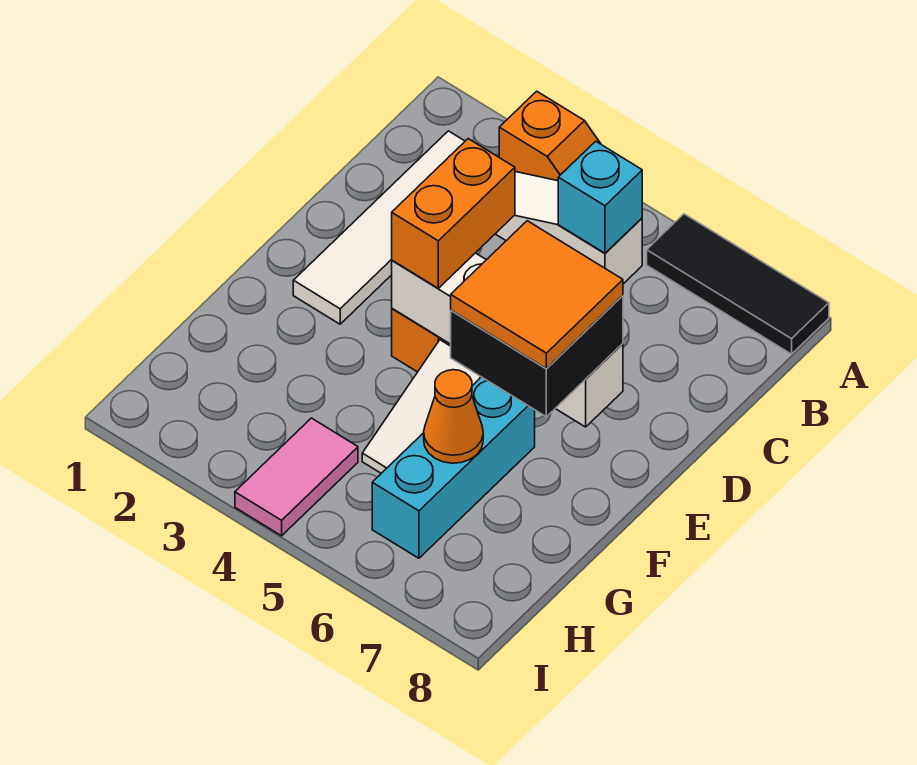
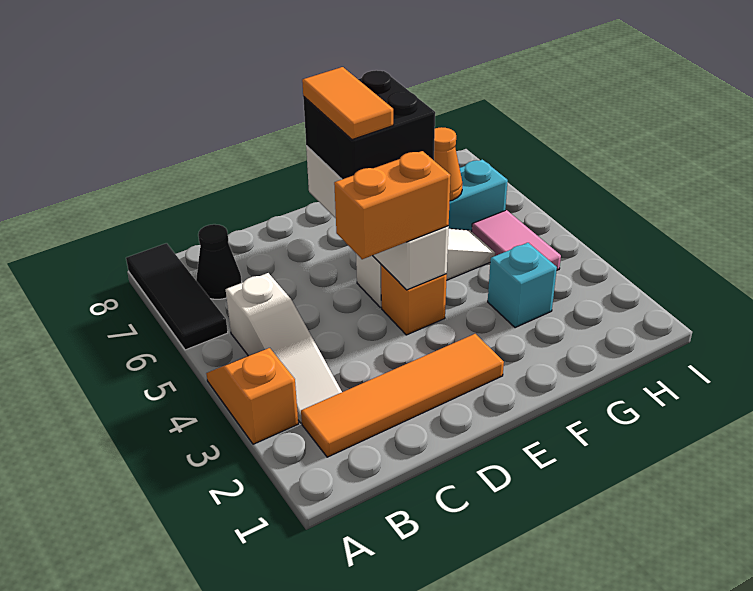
white 1x4 tile [293,131,465,324] -> orange 1x4 tile [301,334,504,457]
cyan 1x1 brick [558,141,642,253] -> cyan 1x1 brick moved to [488,243,557,328]
none -> black 1x1 cone [196,224,242,299]
orange 2x2 tile [451,221,623,369] -> orange 1x2 tile [302,67,393,140]
pink 1x2 tile [235,418,358,536] -> pink 1x2 tile turned to [472,210,561,270]

